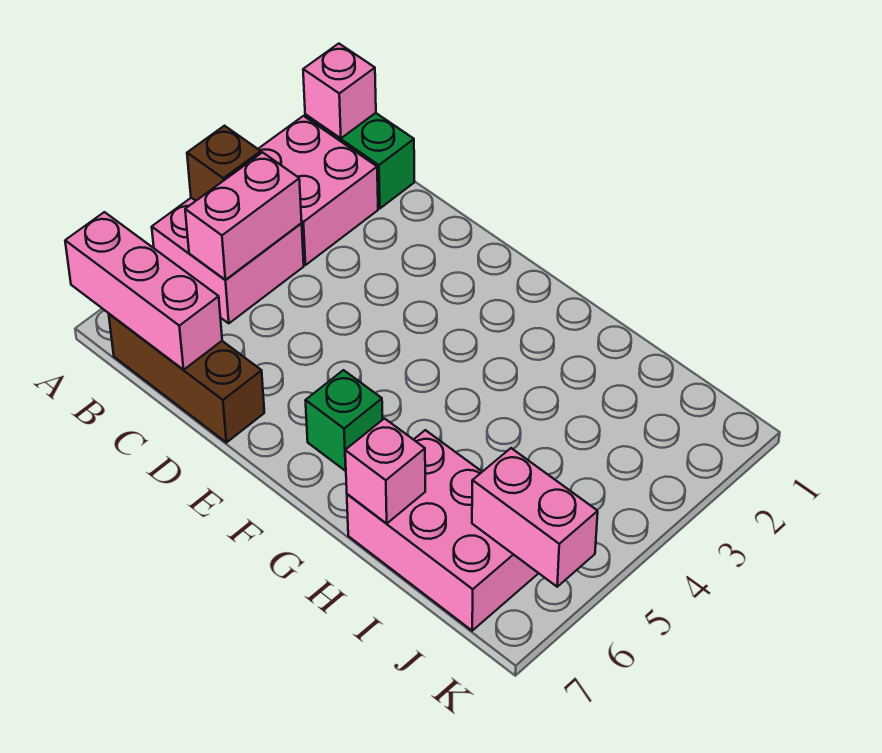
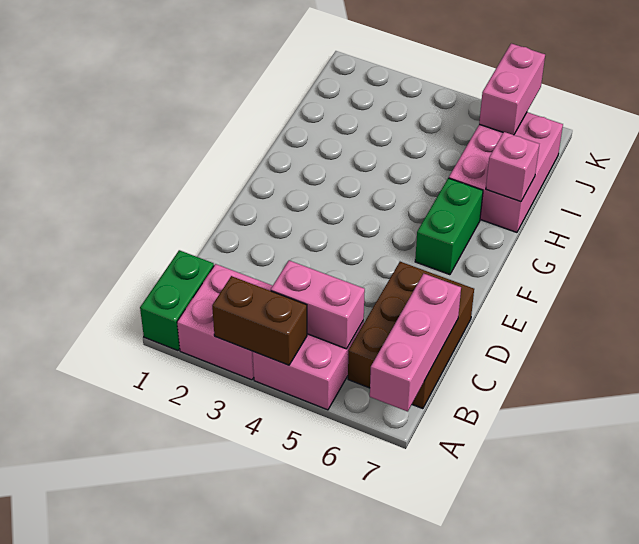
pink 1x1 brick [303,44,376,138] -> none
brown 1x1 brick [187,126,261,201] -> brown 1x2 brick [212,276,307,365]
brown 1x3 brick [109,314,264,443] -> brown 2x3 brick [348,262,474,409]
green 1x1 brick [305,370,383,471] -> green 1x2 brick [415,178,483,275]

